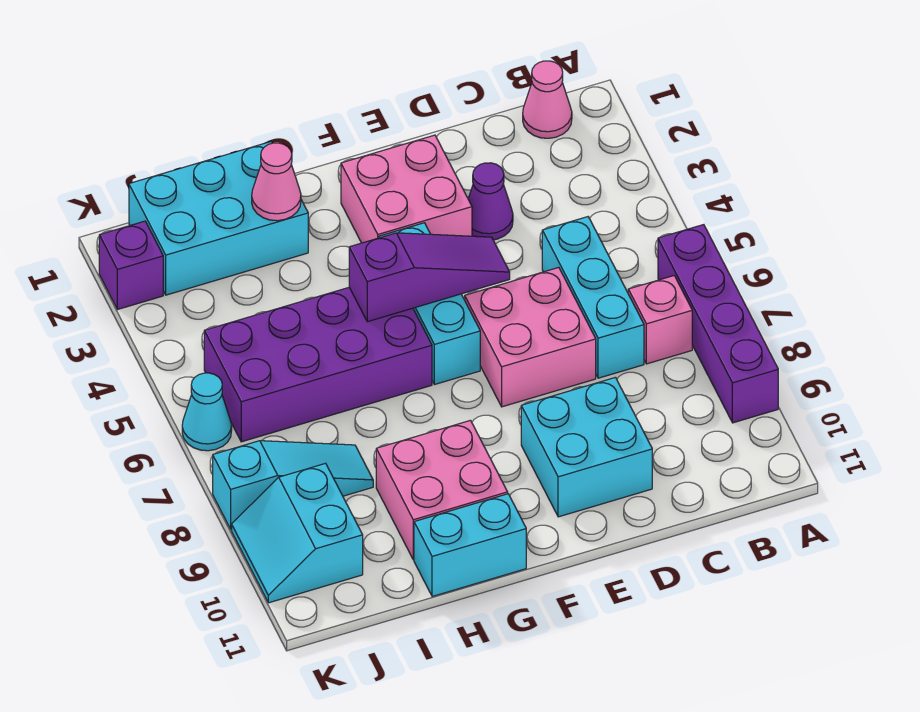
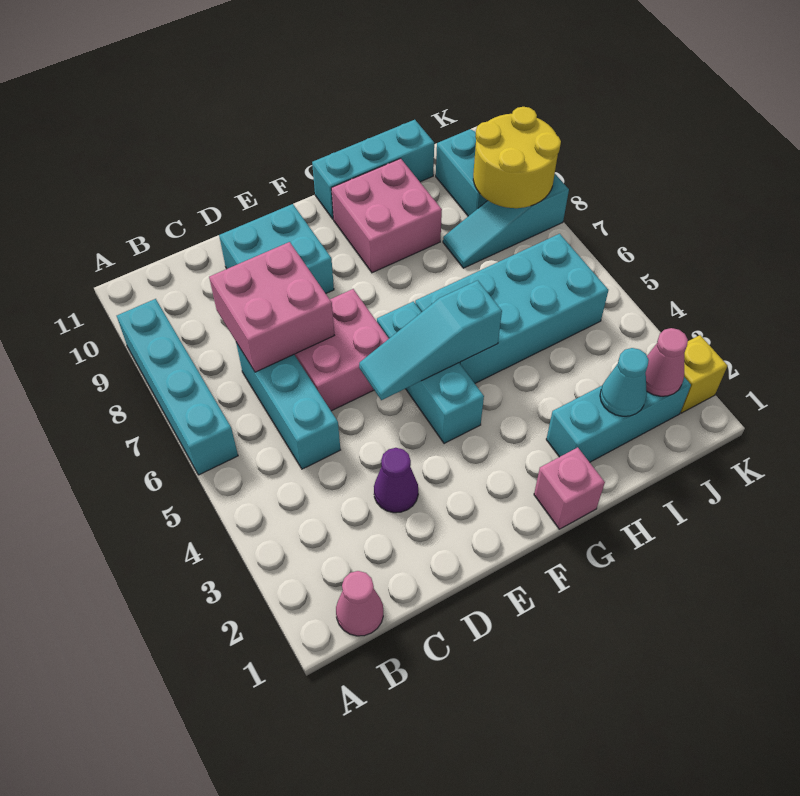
purple 1x4 brick [658,225,778,423] -> cyan 1x4 brick [117,299,238,475]
pink 1x1 brick [628,276,692,364] -> pink 1x1 brick moved to [534,447,605,529]
pink 2x2 brick [341,135,472,243] -> pink 2x2 brick moved to [209,242,334,372]
purple 1x3 slope [349,233,510,322] -> cyan 1x3 slope [359,280,502,400]
purple 2x4 brick [204,287,432,442] -> cyan 2x4 brick [415,234,608,383]
cyan 1x2 brick [414,494,526,597] -> cyan 1x3 brick [312,120,434,219]
cyan 2x3 brick [129,142,308,295] -> cyan 1x3 brick [546,377,691,462]
pink 1x1 cone [252,143,301,221] -> pink 1x1 cone moved to [646,328,688,396]
none -> yellow 2x2 round brick [473,107,561,208]
purple 1x1 brick [99,221,163,310] -> yellow 1x1 brick [681,335,728,413]
cyan 1x1 cone [182,373,232,451] -> cyan 1x1 cone moved to [600,348,649,416]

